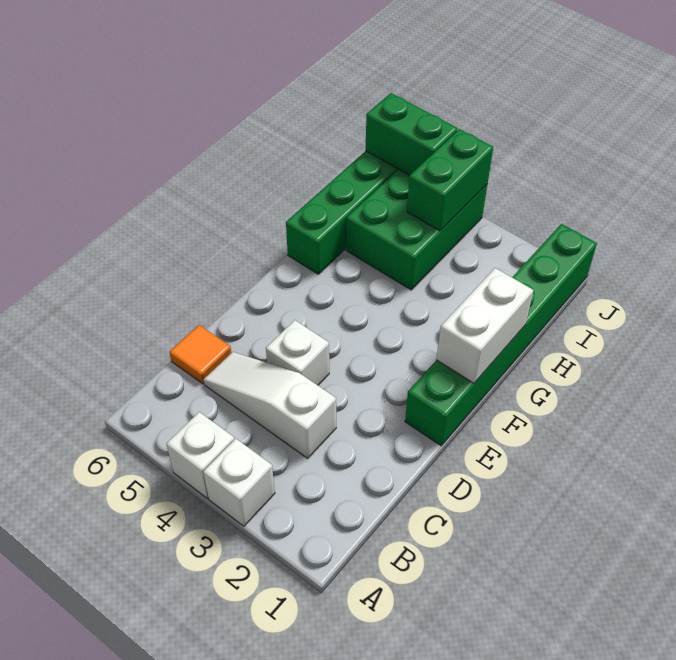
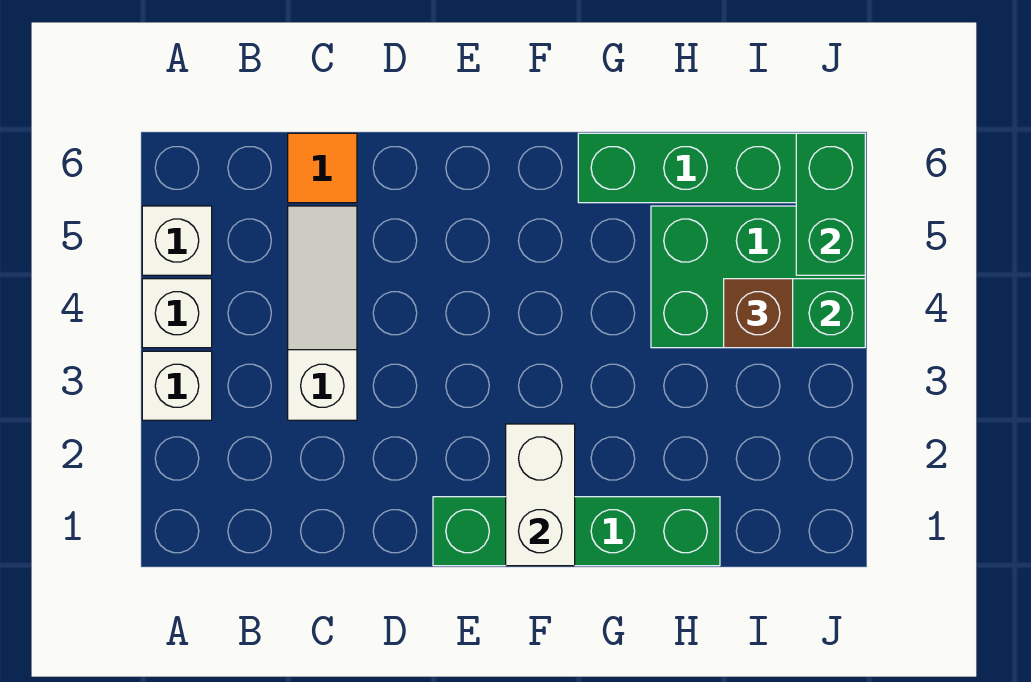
white 1x1 brick [266,320,329,385] -> white 1x1 brick moved to [142,206,212,275]
green 1x6 brick [405,224,597,446] -> green 1x4 brick [433,497,720,566]
white 1x2 brick [436,268,533,383] -> white 1x2 brick turned to [506,424,575,566]
none -> brown 1x1 brick [724,279,793,348]

